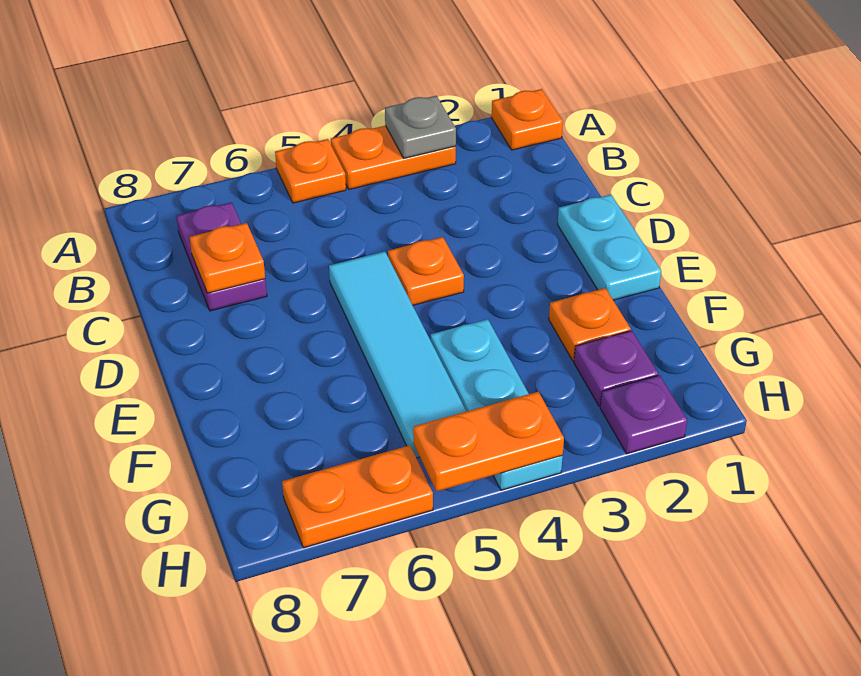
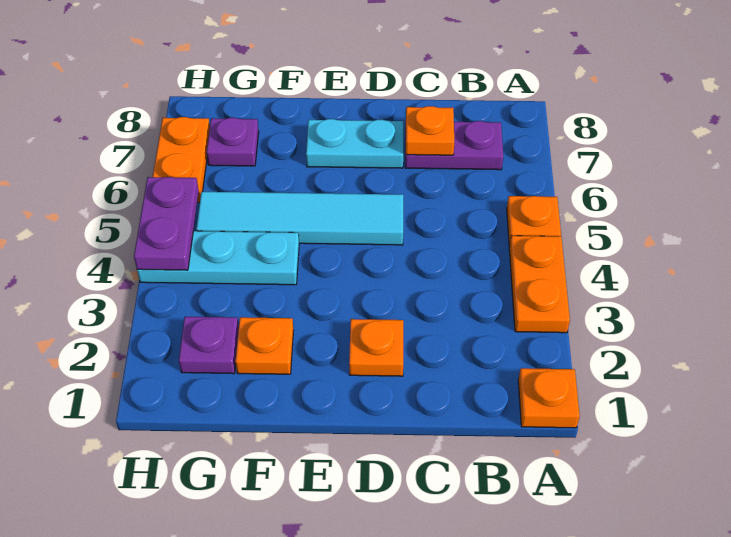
grey 1x1 plate [385,96,456,158] -> none
cyan 1x2 plate [558,195,661,300] -> cyan 1x2 plate moved to [306,119,403,168]
orange 1x1 plate [388,237,464,305] -> orange 1x1 plate moved to [349,319,403,376]
purple 1x1 plate [600,375,687,454] -> purple 1x1 plate moved to [207,118,259,166]
orange 1x2 plate [413,392,564,492] -> purple 1x2 plate [134,177,199,270]

